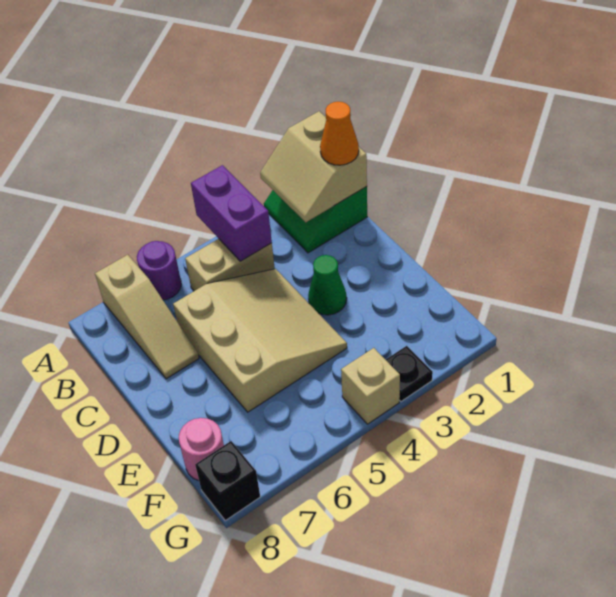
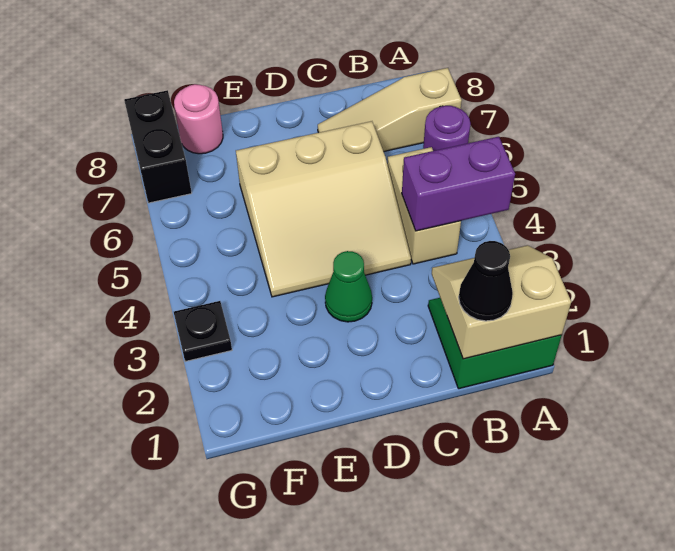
orange 1x1 cone [320,102,359,165] -> black 1x1 cone [459,241,513,321]
tan 1x1 brick [341,348,400,424] -> none
black 1x1 brick [195,441,260,520] -> black 1x2 brick [124,90,192,203]

